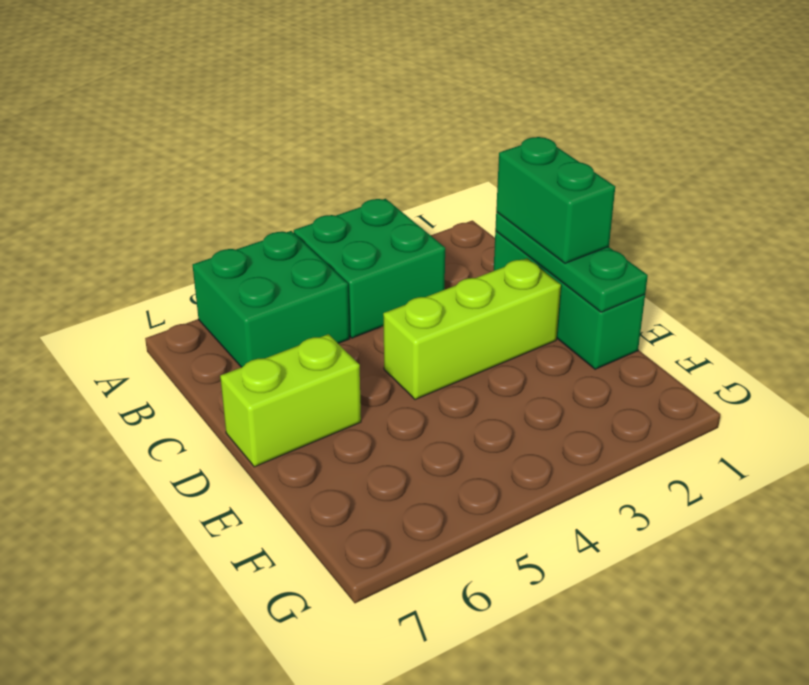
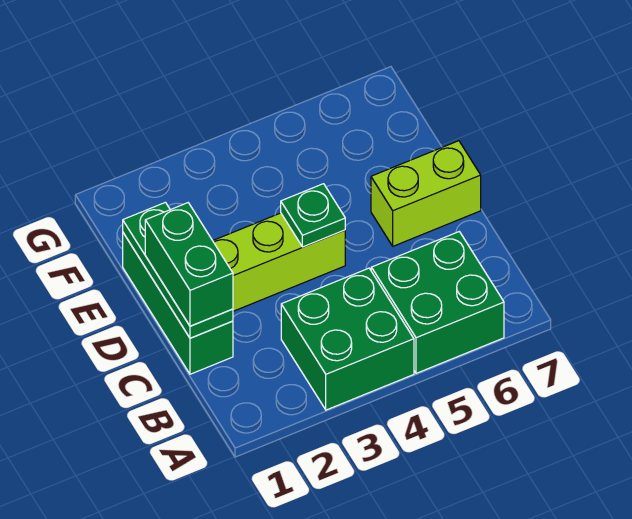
none -> green 1x1 plate [281,184,345,247]

